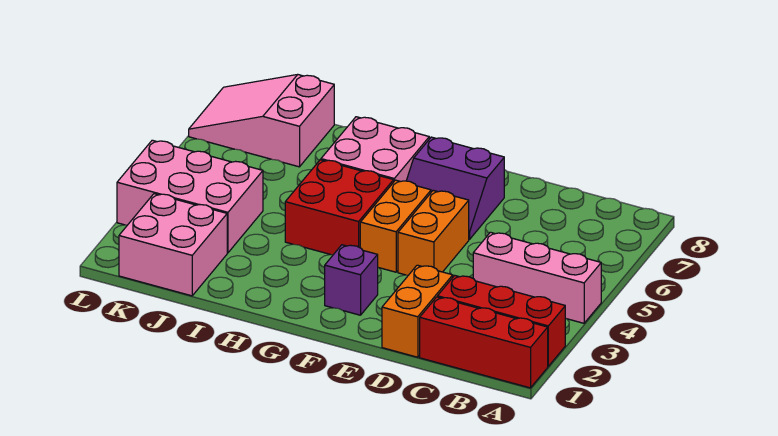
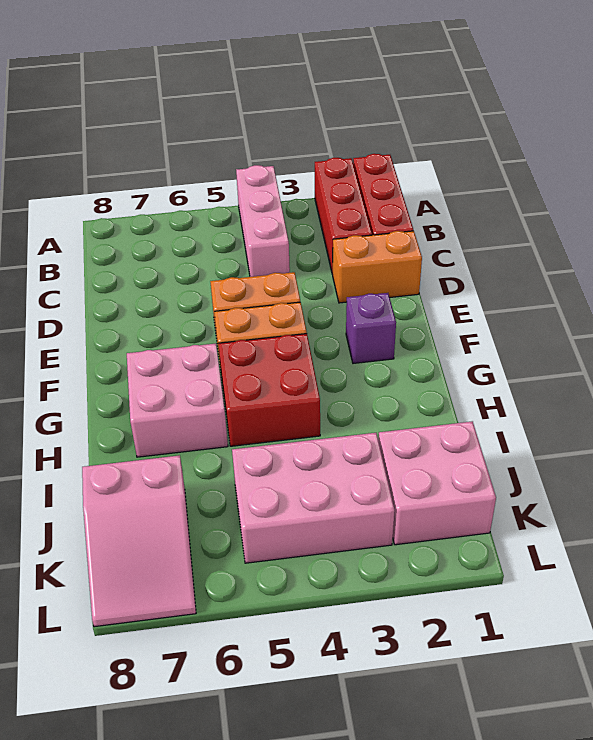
purple 2x2 slope [406,137,504,239] -> none
pink 2x3 brick [117,140,263,253] -> pink 2x3 brick turned to [232,433,395,563]

